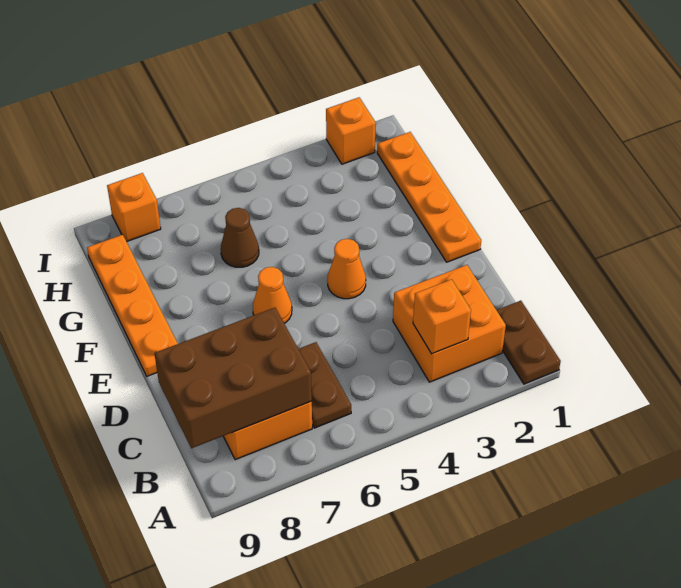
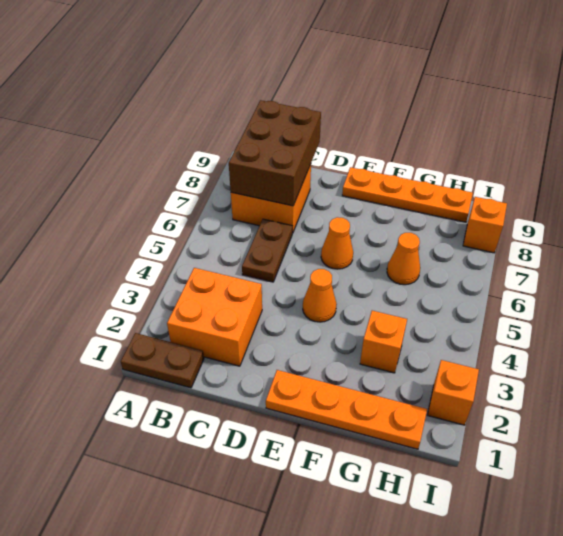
orange 1x1 brick [413,279,471,354] -> orange 1x1 brick moved to [360,311,407,373]
brown 1x2 plate [299,342,351,428] -> brown 1x2 plate turned to [242,219,293,282]
brown 1x1 cone [221,208,259,267] -> orange 1x1 cone [387,233,420,285]

